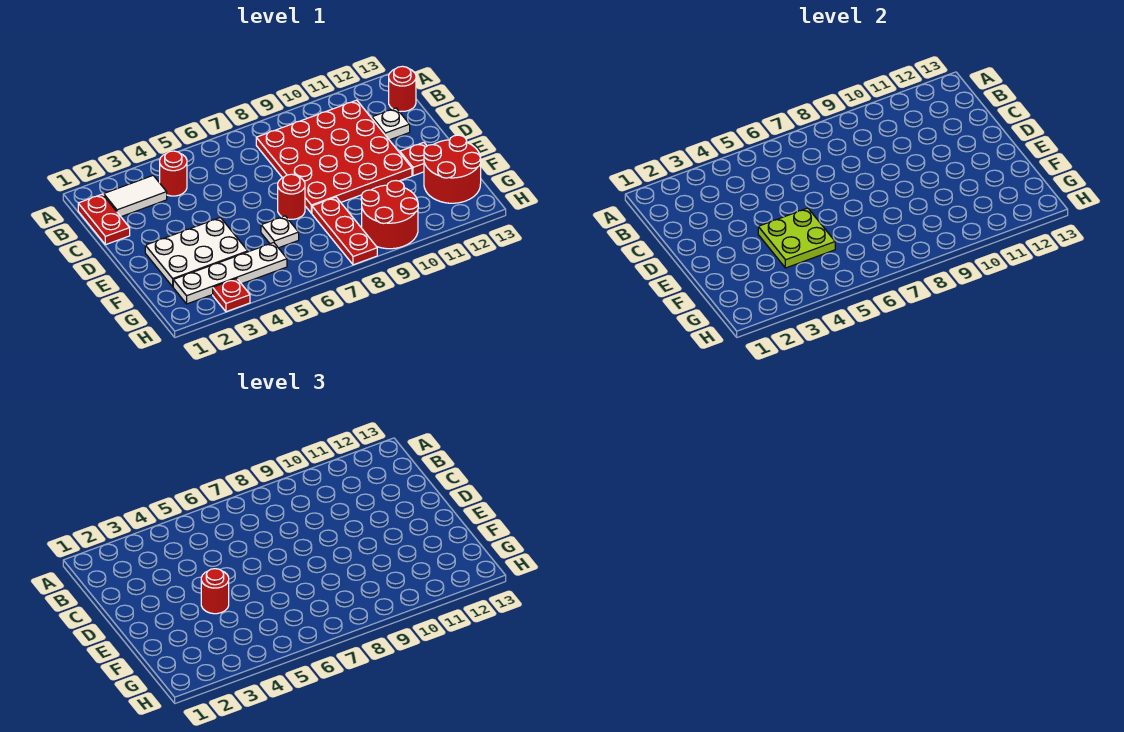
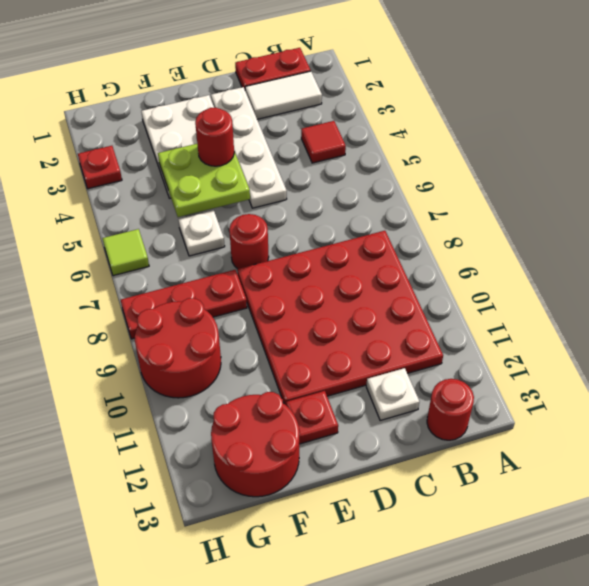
white 1x2 tile [104,176,167,217] -> white 1x2 tile turned to [245,71,322,119]
red 1x1 round brick [160,151,187,196] -> red 1x1 tile [301,121,346,163]
white 1x4 plate [173,242,287,304] -> white 1x4 plate moved to [211,87,287,208]
none -> lime 1x1 tile [102,229,149,276]

